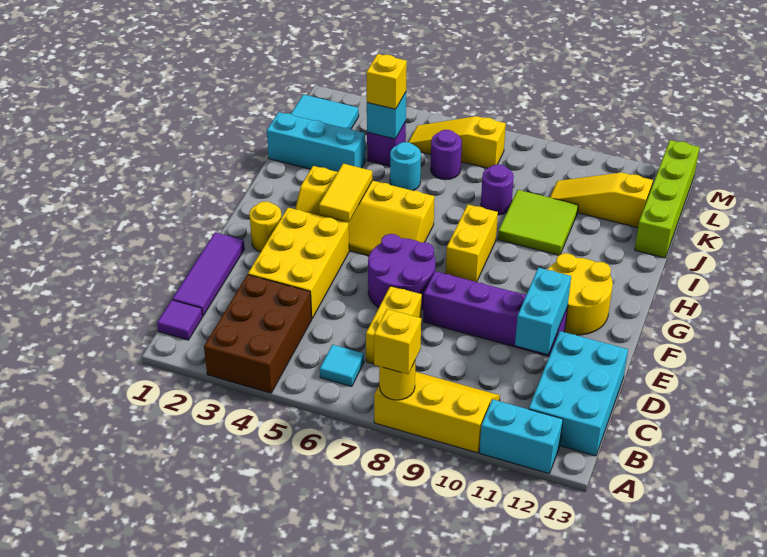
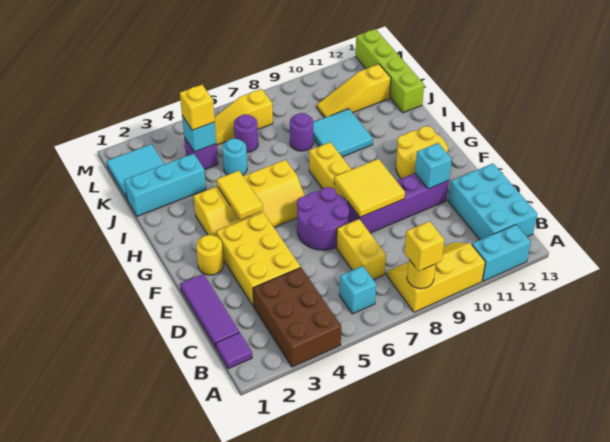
cyan 1x1 tile [320,345,364,386] -> cyan 1x1 brick [339,266,376,314]
cyan 1x2 brick [515,268,571,354] -> cyan 1x1 brick [415,143,452,189]
none -> yellow 2x2 tile [334,159,405,217]
lime 2x2 tile [498,190,578,255] -> cyan 2x2 tile [313,109,373,157]

